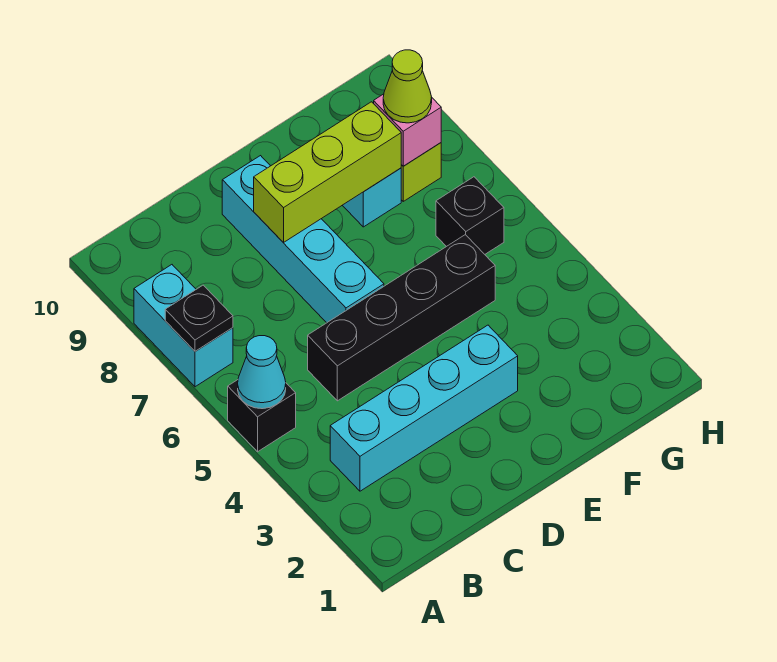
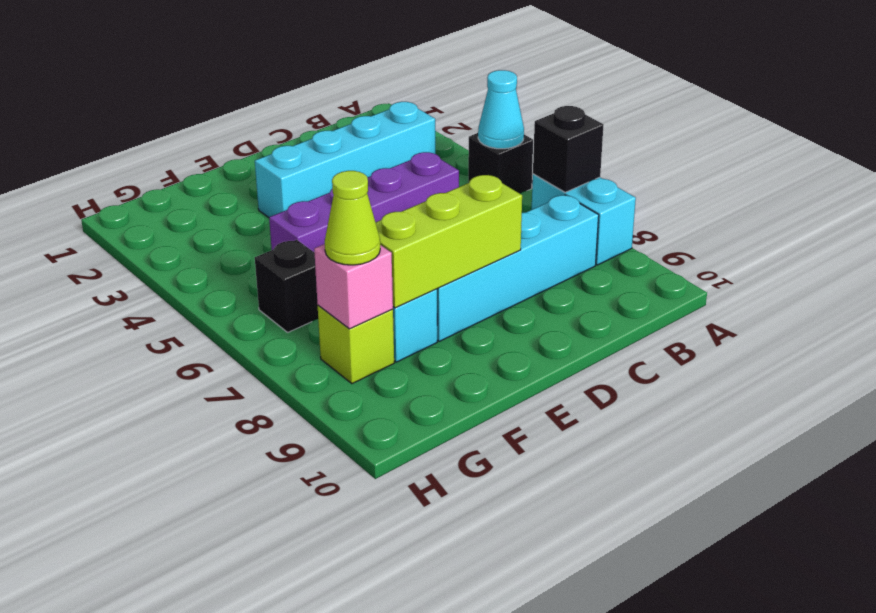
black 1x1 plate [165,285,233,351] -> black 1x1 brick [533,106,604,192]
black 1x4 brick [308,235,495,401] -> purple 1x4 brick [269,152,459,252]
cyan 1x4 brick [222,156,384,323] -> cyan 1x4 brick turned to [437,195,599,341]

